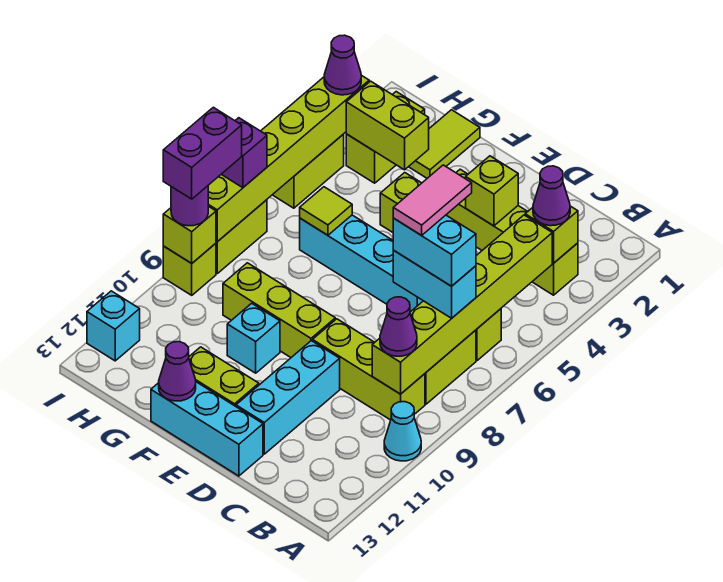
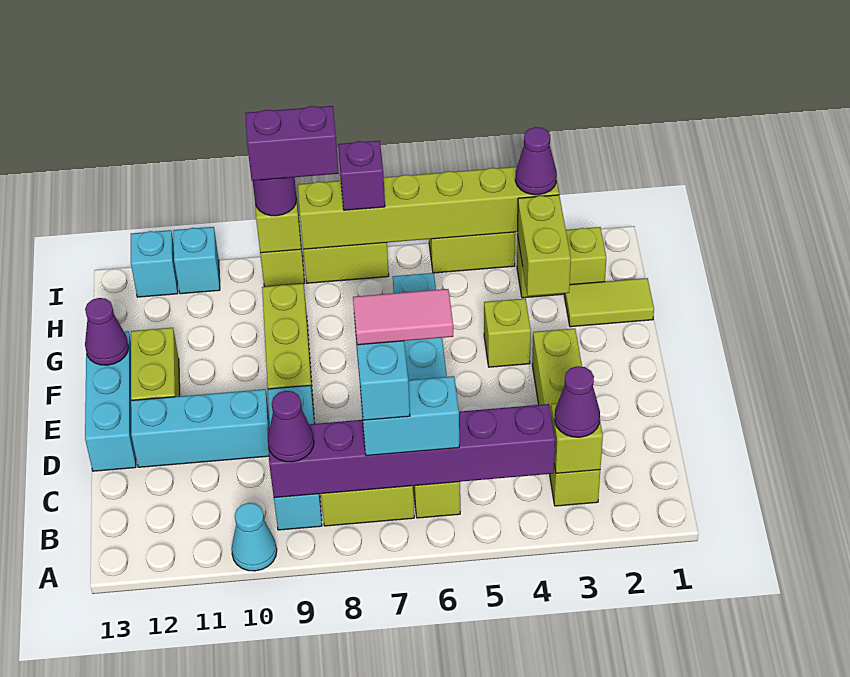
lime 1x6 brick [372,215,552,394] -> purple 1x6 brick [267,404,555,498]
cyan 1x2 brick [393,250,476,318] -> cyan 1x2 brick turned to [360,376,459,456]
lime 1x3 brick [313,319,425,420] -> cyan 1x3 brick [268,385,322,530]
lime 1x1 brick [466,156,518,226] -> none
cyan 1x1 brick [227,303,280,373] -> cyan 1x1 brick moved to [173,227,220,294]
lime 1x1 tile [300,187,352,235] -> none

